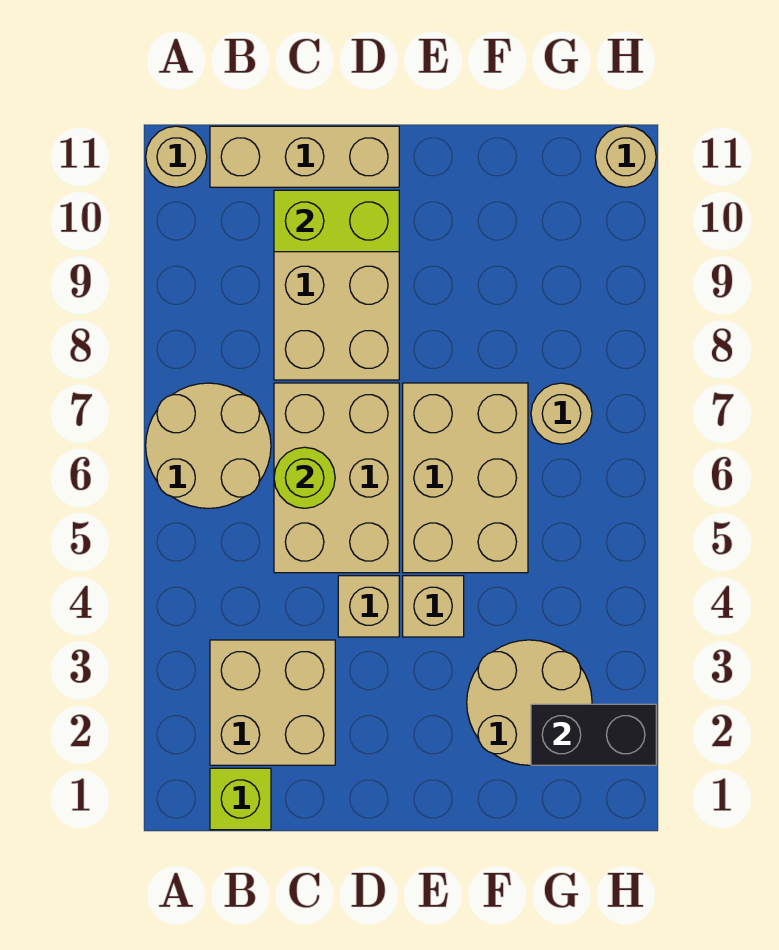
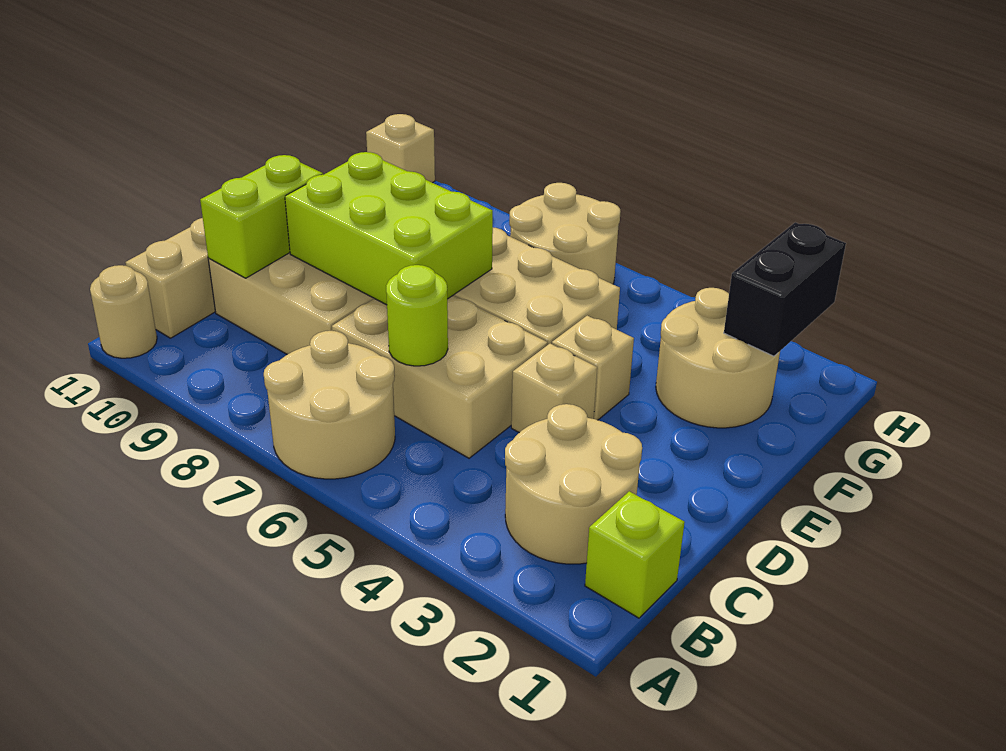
tan 2x2 brick [210,640,335,765] -> tan 2x2 round brick [505,404,642,564]
none -> lime 2x3 brick [285,152,493,305]
tan 1x1 round brick [531,383,592,444] -> tan 2x2 round brick [509,183,620,284]
tan 1x1 round brick [595,126,656,187] -> tan 1x1 brick [366,114,435,183]

